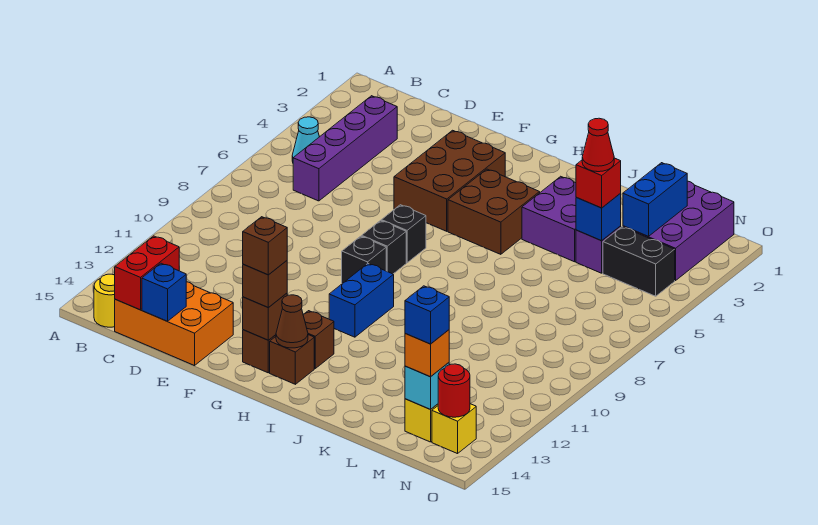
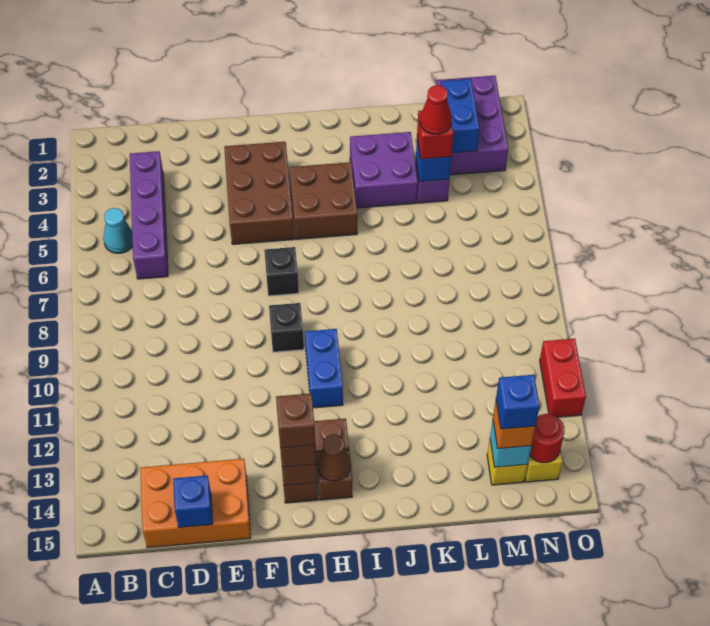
yellow 1x1 round brick [94,274,115,327] -> none
red 1x2 brick [115,236,179,310] -> red 1x2 brick moved to [540,338,586,417]
black 1x1 brick [362,221,406,274] -> none
black 1x2 brick [603,227,675,296] -> none

